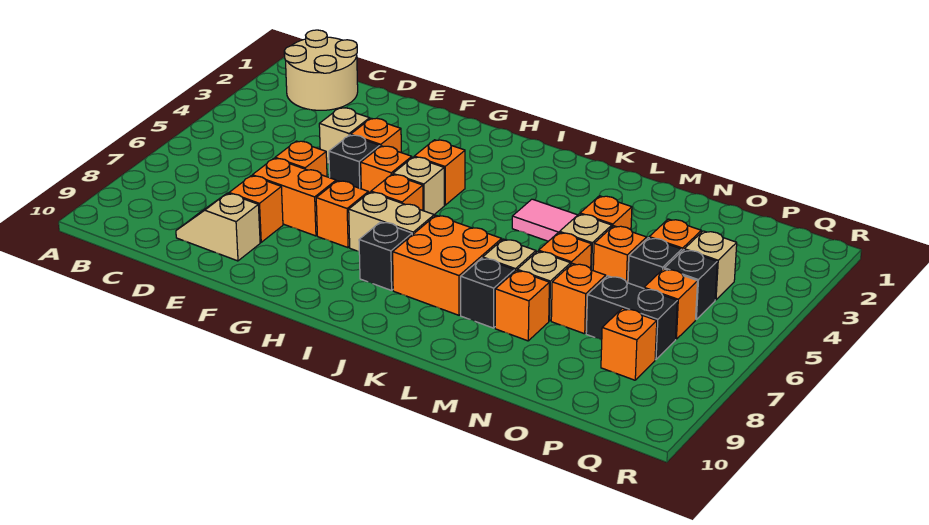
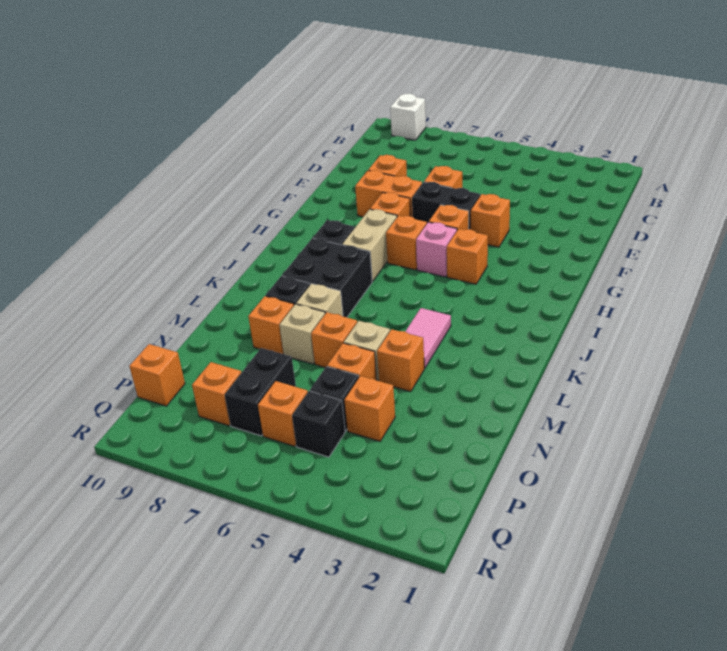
none -> white 1x1 brick [390,94,426,140]
tan 2x2 round brick [284,30,358,110] -> none
tan 1x2 slope [176,193,260,261] -> none
tan 1x1 brick [319,108,370,164] -> none
orange 1x2 brick [252,158,336,236] -> orange 1x2 brick turned to [355,170,422,217]
black 1x1 brick [329,135,380,189] -> black 1x2 brick [412,182,480,229]
tan 1x1 brick [393,157,444,214] -> pink 1x1 brick [416,222,457,277]
orange 2x2 brick [393,215,502,315] -> black 2x2 brick [282,238,372,317]
orange 1x1 brick [551,264,606,334] -> orange 1x1 brick moved to [129,344,185,406]
tan 1x1 brick [684,231,737,300] -> none

